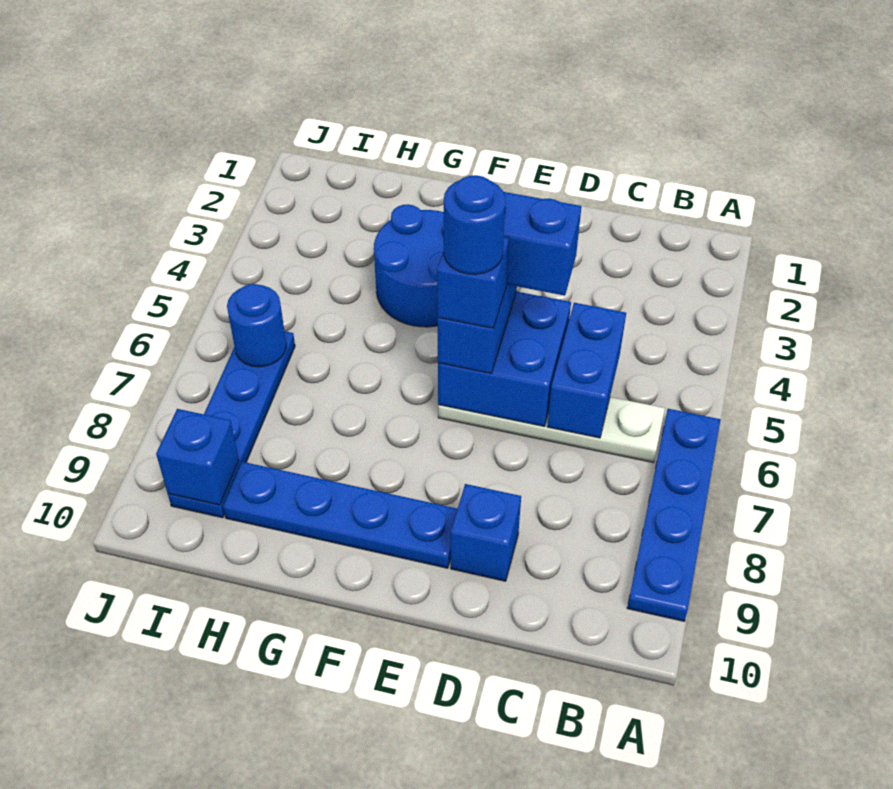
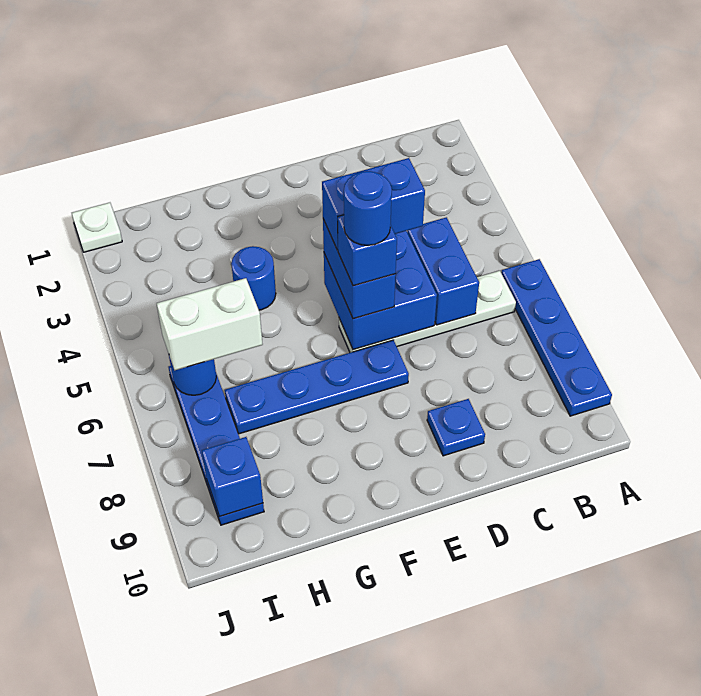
blue 1x1 brick [451,484,521,581] -> blue 1x1 plate [427,399,485,456]
blue 1x4 plate [223,462,457,568] -> blue 1x4 plate moved to [225,340,409,434]
blue 2x2 round brick [374,204,444,327] -> blue 1x1 round brick [231,246,276,310]
none -> white 1x2 brick [156,278,263,370]
none -> white 1x1 plate [72,203,122,252]

